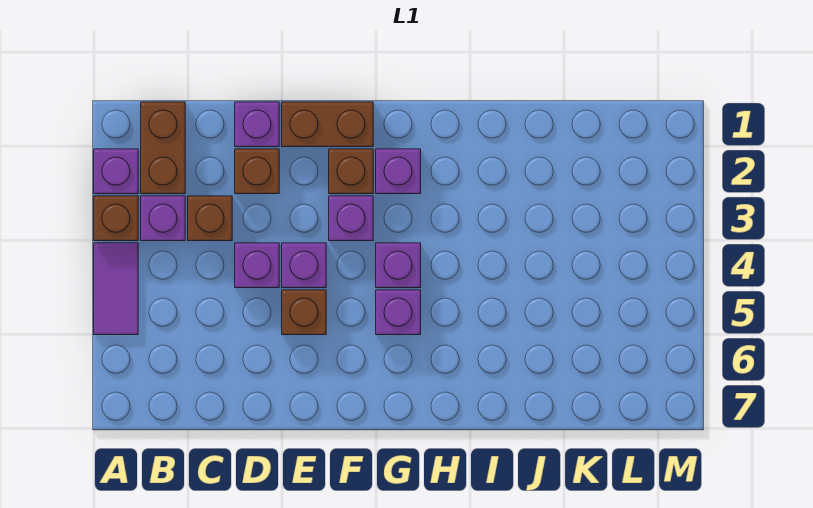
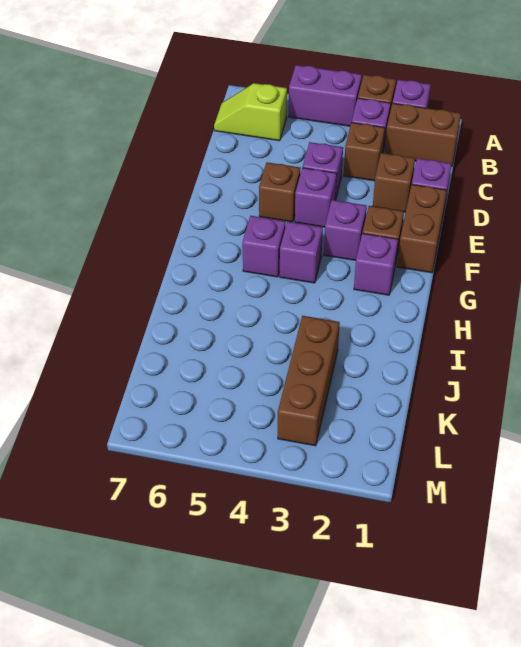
purple 1x2 tile [94,243,138,335] -> purple 1x2 brick [289,65,362,126]
none -> lime 1x2 slope [214,83,287,141]
none -> brown 1x3 brick [278,316,340,446]

